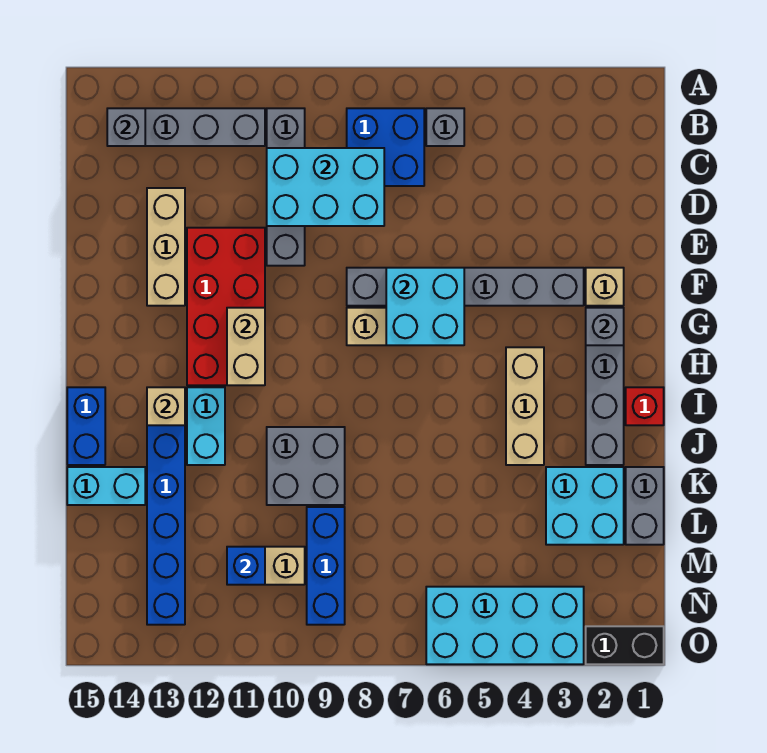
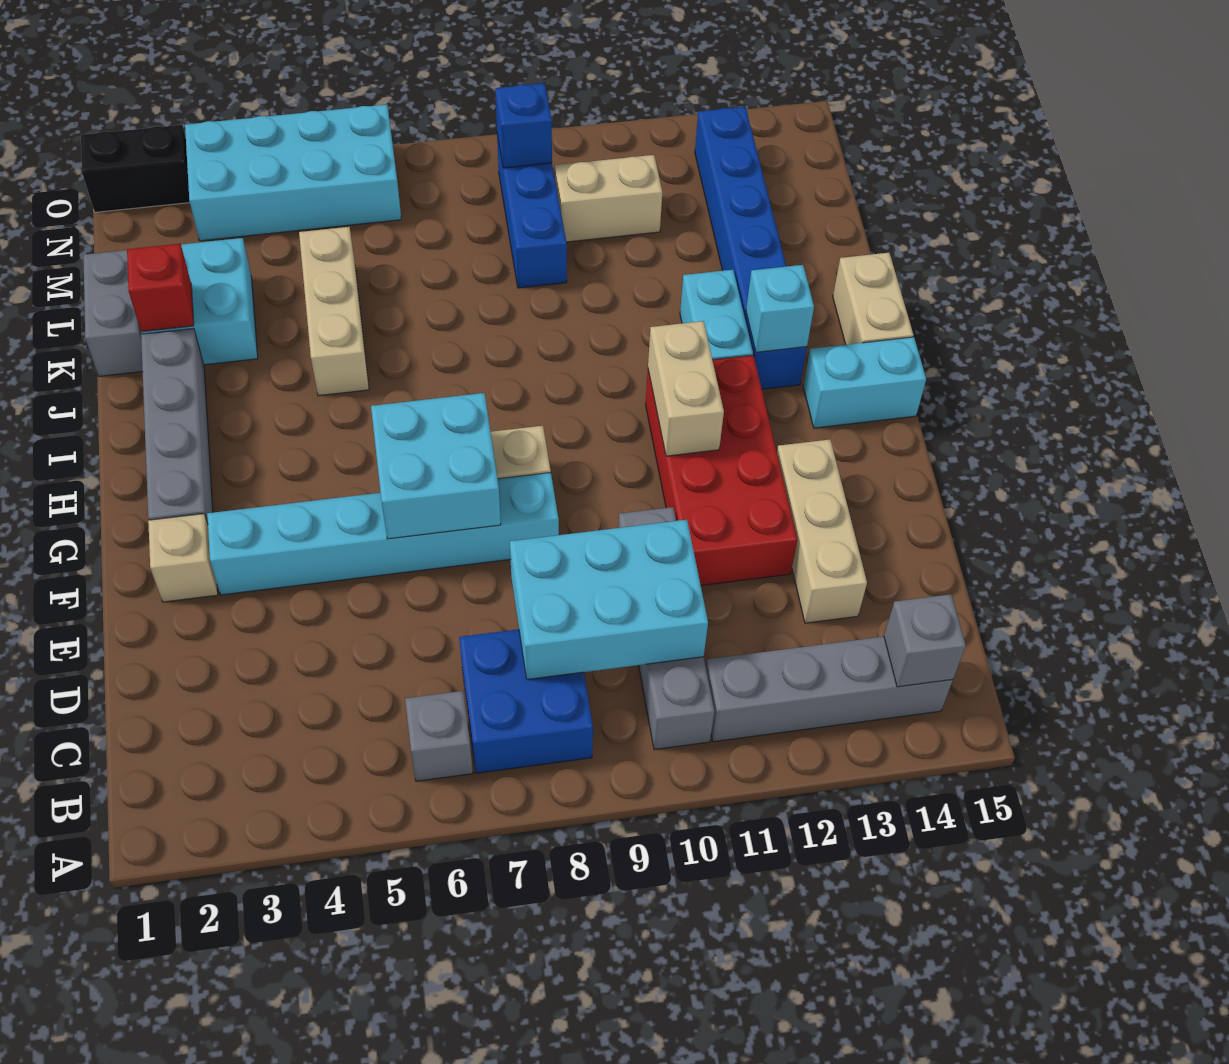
grey 1x6 brick [347,268,584,306] -> cyan 1x6 brick [207,473,559,595]
grey 1x1 brick [586,308,624,345] -> none
tan 1x3 brick [506,347,544,465] -> tan 1x3 brick moved to [299,227,369,396]
red 1x1 brick [626,387,664,425] -> red 1x1 brick moved to [127,244,194,332]
tan 1x1 brick [147,387,185,425] -> cyan 1x1 brick [746,265,814,352]
blue 1x2 brick [67,387,105,465] -> tan 1x2 brick [833,253,913,345]
grey 2x2 brick [267,427,345,505] -> none
cyan 1x2 brick [67,467,145,505] -> cyan 1x2 brick moved to [803,337,926,428]
blue 1x1 brick [227,547,265,585] -> blue 1x1 brick moved to [495,83,552,168]

